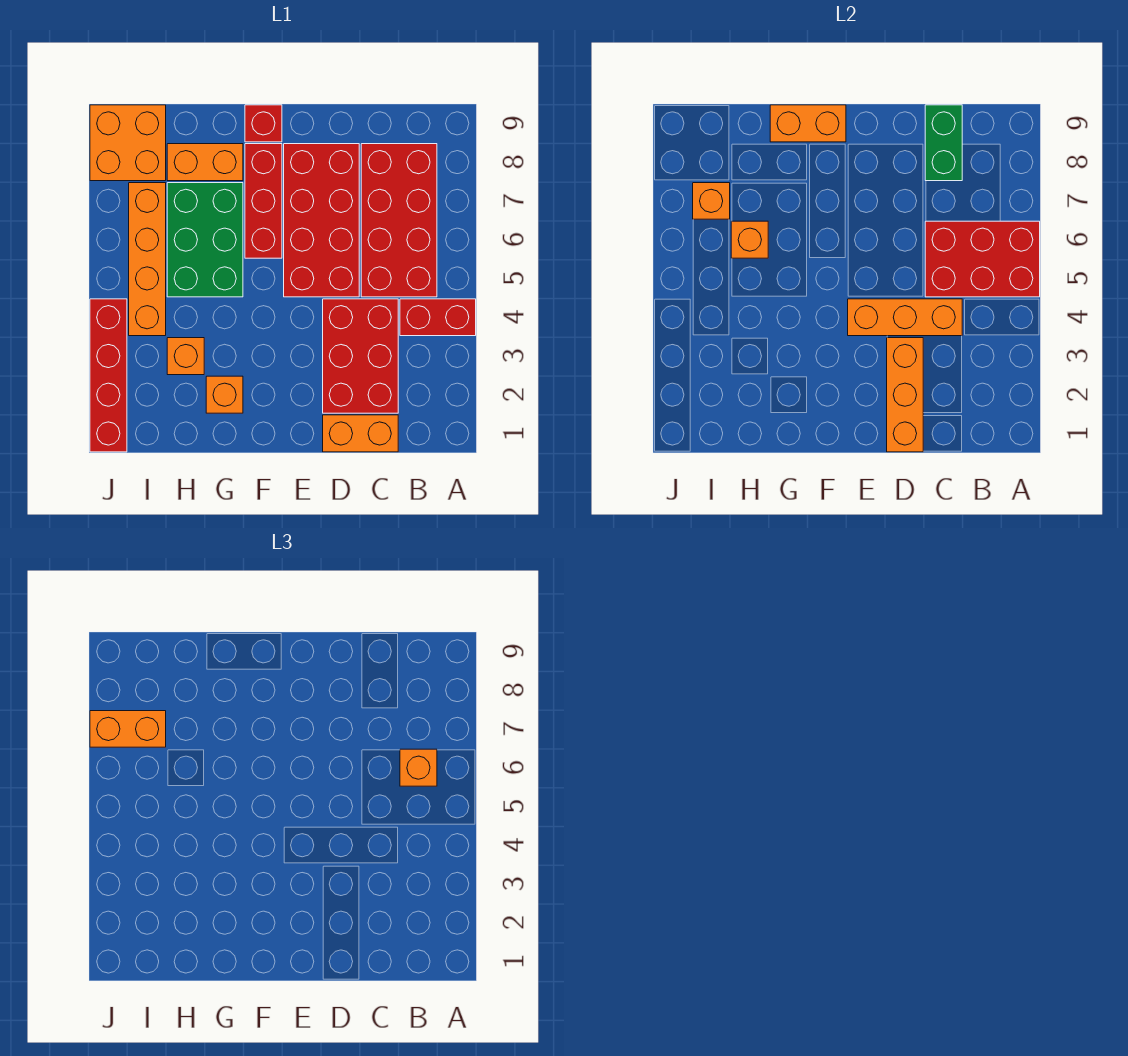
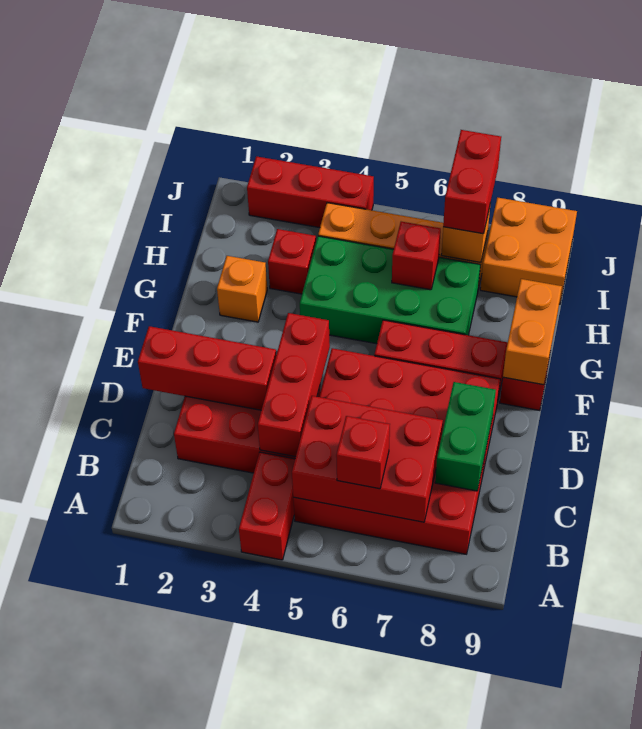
red 2x3 brick [925,221,1040,297] -> red 2x3 brick turned to [292,396,443,522]
orange 1x1 brick [400,749,437,786] -> red 1x1 brick [336,416,390,489]
orange 1x2 brick [323,415,398,452] -> none
orange 1x3 brick [848,299,962,336] -> red 1x3 brick [258,313,330,457]
green 1x2 brick [925,105,962,181] -> green 1x2 brick turned to [435,382,496,491]
orange 1x3 brick [887,338,923,452] -> red 1x3 brick [138,326,276,410]
green 2x3 brick [167,183,243,297] -> green 2x4 brick [300,236,481,344]
orange 1x2 brick [167,144,243,181] -> none
orange 1x1 brick [167,338,204,375] -> red 1x1 brick [268,229,316,294]
orange 1x1 brick [731,221,768,258] -> red 1x1 brick [392,222,441,290]
orange 1x2 brick [90,711,166,747] -> red 1x2 brick [443,130,501,234]
red 1x4 brick [90,299,127,452] -> red 1x3 brick [247,156,374,228]

